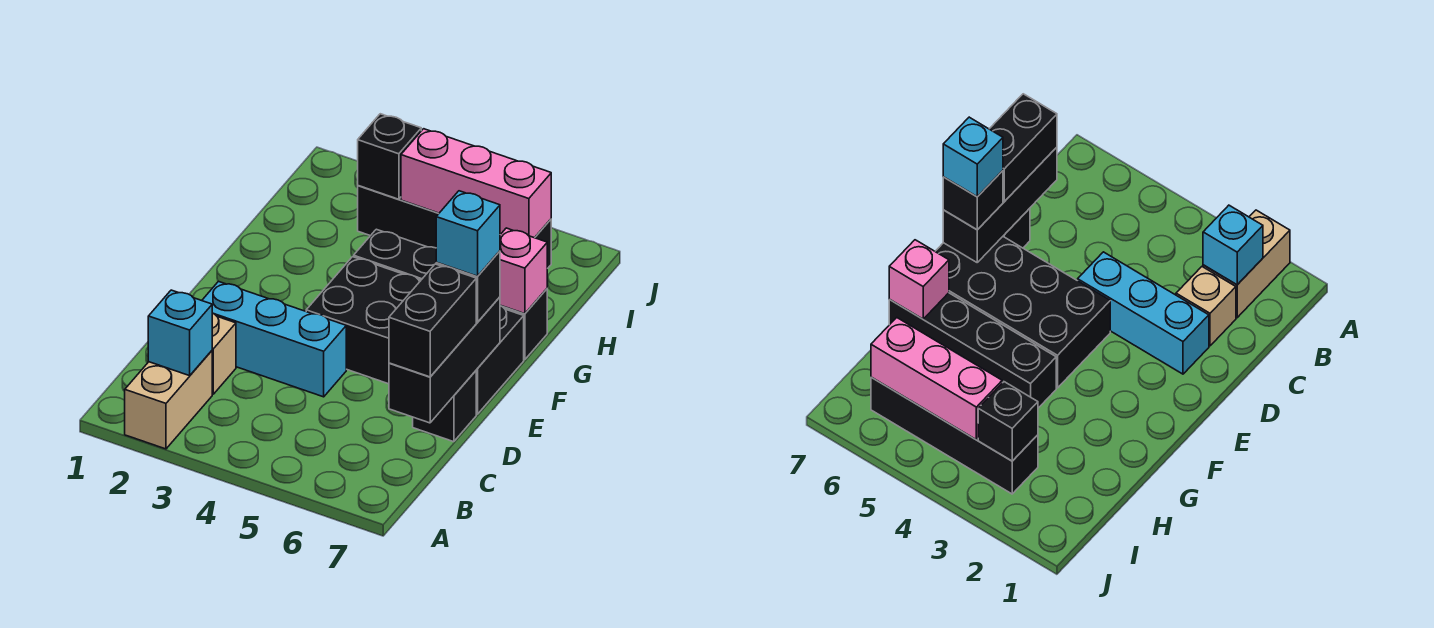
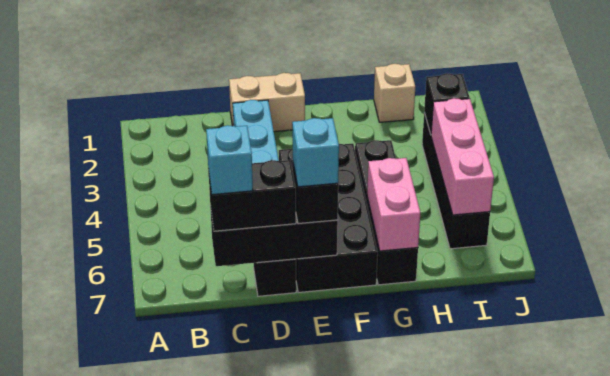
tan 1x2 brick [125,351,212,449] -> tan 1x2 brick moved to [229,73,305,132]
cyan 1x1 brick [148,290,212,376] -> cyan 1x1 brick moved to [206,125,253,195]
tan 1x1 brick [212,313,236,394] -> tan 1x1 brick moved to [374,64,415,122]
pink 1x1 brick [500,228,547,314] -> pink 1x2 brick [367,158,420,251]

